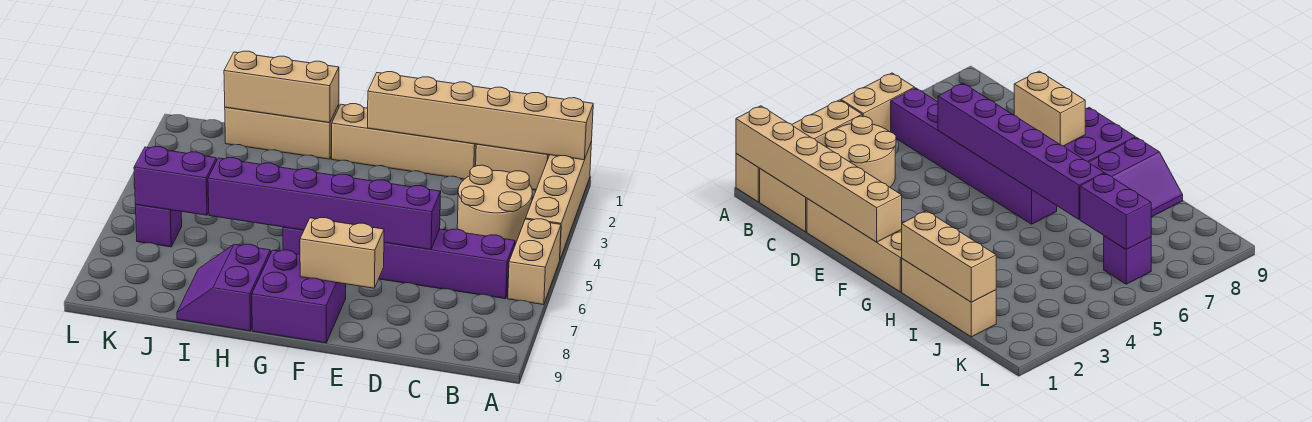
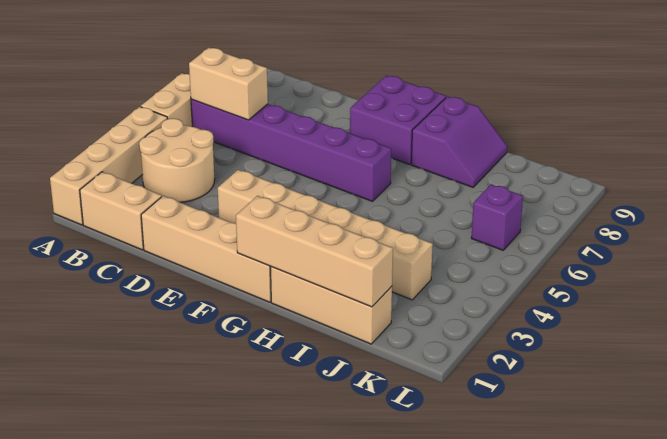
tan 1x6 brick [368,72,593,160] -> tan 1x6 brick moved to [218,170,433,300]
purple 1x6 brick [208,158,441,249] -> none
tan 1x2 brick [300,218,384,288] -> tan 1x2 brick moved to [189,48,268,120]
tan 1x3 brick [224,51,339,123] -> tan 1x4 brick [236,196,393,307]
purple 1x2 brick [134,147,217,215] -> none

